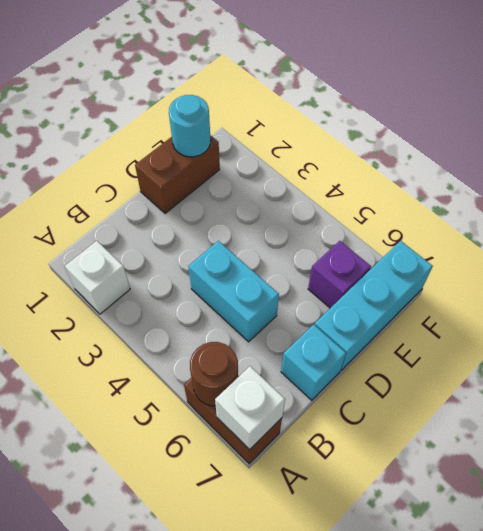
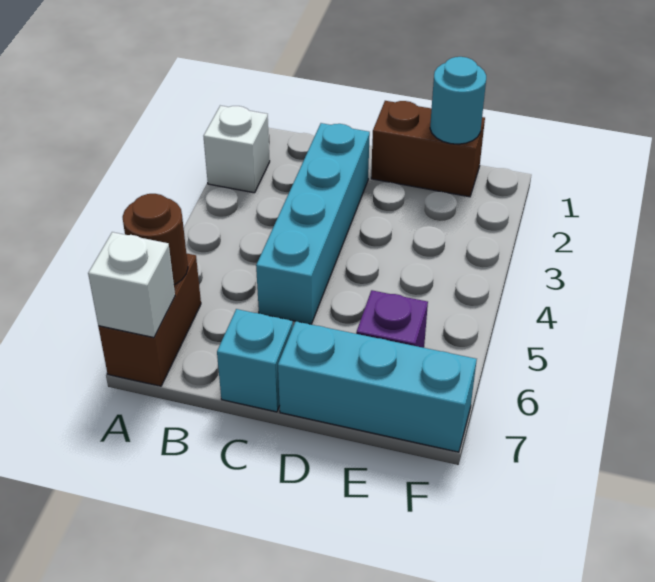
cyan 1x2 brick [188,241,279,342] -> cyan 1x4 brick [256,123,370,324]

